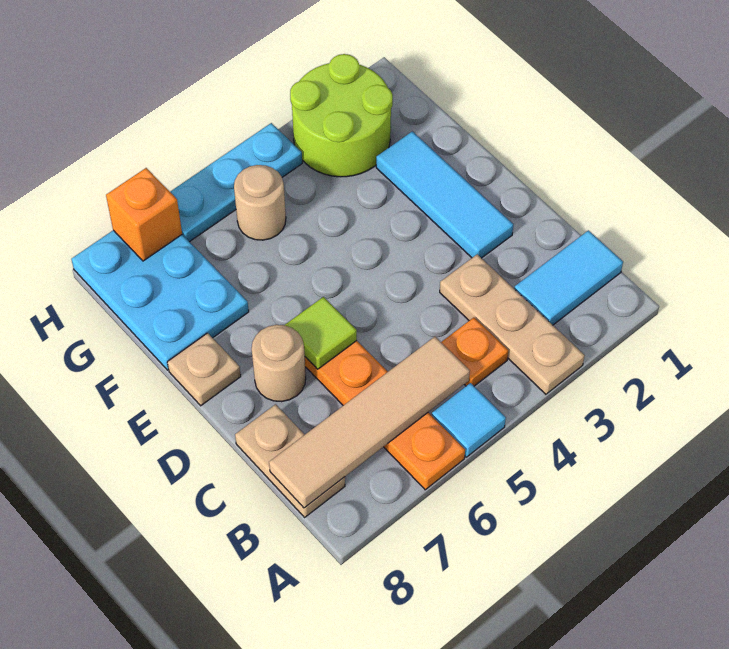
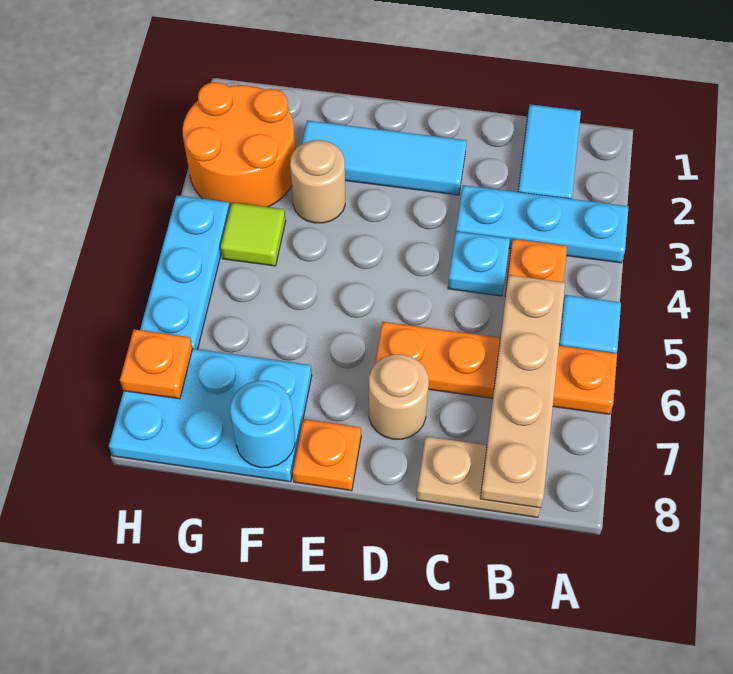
tan 1x3 plate [440,254,585,394] -> cyan 1x3 plate [456,185,629,263]
tan 1x4 tile [269,337,470,508] -> tan 1x4 plate [480,275,565,508]
none -> cyan 1x1 plate [448,231,510,296]
lime 1x1 tile [285,297,357,369] -> lime 1x1 tile moved to [221,203,286,266]
tan 1x1 plate [167,333,241,406] -> orange 1x1 plate [293,419,361,491]
none -> cyan 1x1 round brick [230,381,295,468]
lime 2x2 round brick [290,54,393,177] -> orange 2x2 round brick [183,82,295,207]
tan 1x1 round brick [234,165,286,240] -> tan 1x1 round brick moved to [290,140,345,223]
orange 1x1 brick [106,168,182,261] -> orange 1x1 plate [120,329,193,399]

